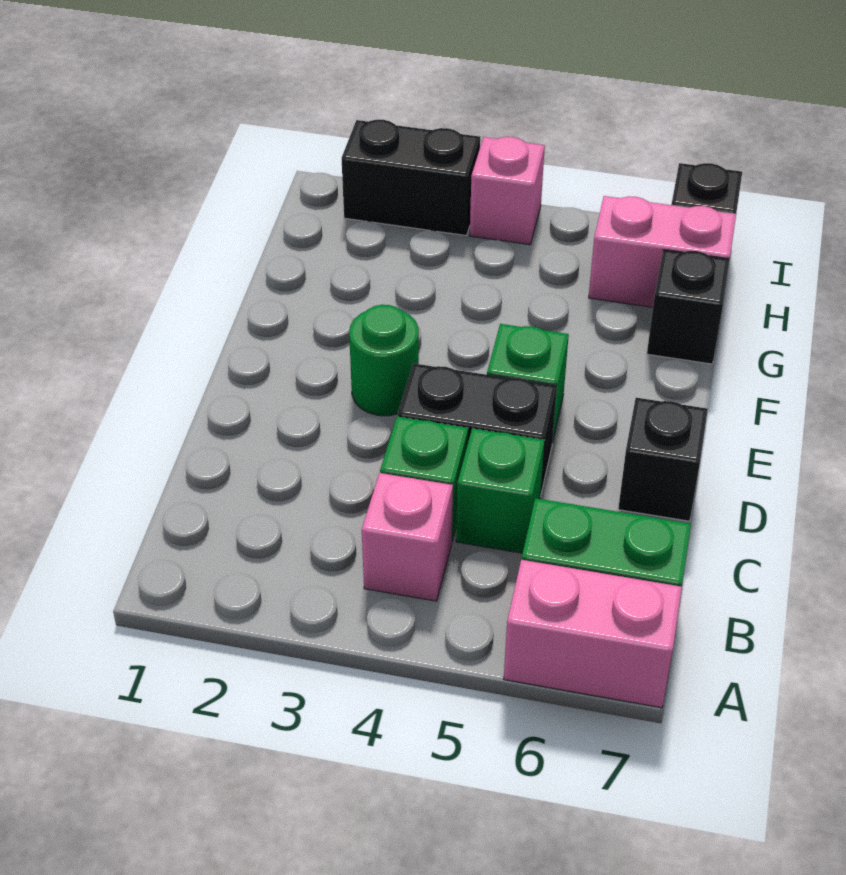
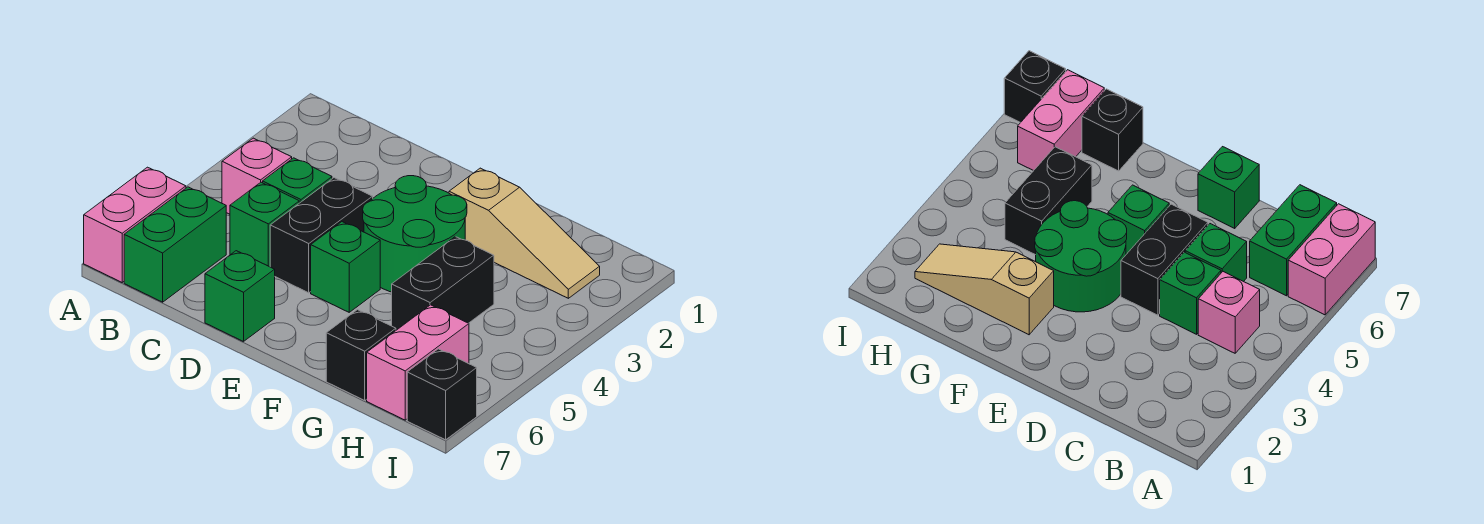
black 1x1 brick [618,398,708,521] -> green 1x1 brick [205,251,275,342]
green 1x1 round brick [349,305,419,416] -> green 2x2 round brick [363,176,467,292]
none -> tan 1x3 slope [449,168,600,298]
black 1x2 brick [342,120,480,236] -> black 1x2 brick moved to [392,237,494,330]
pink 1x1 brick [470,137,545,245] -> none

